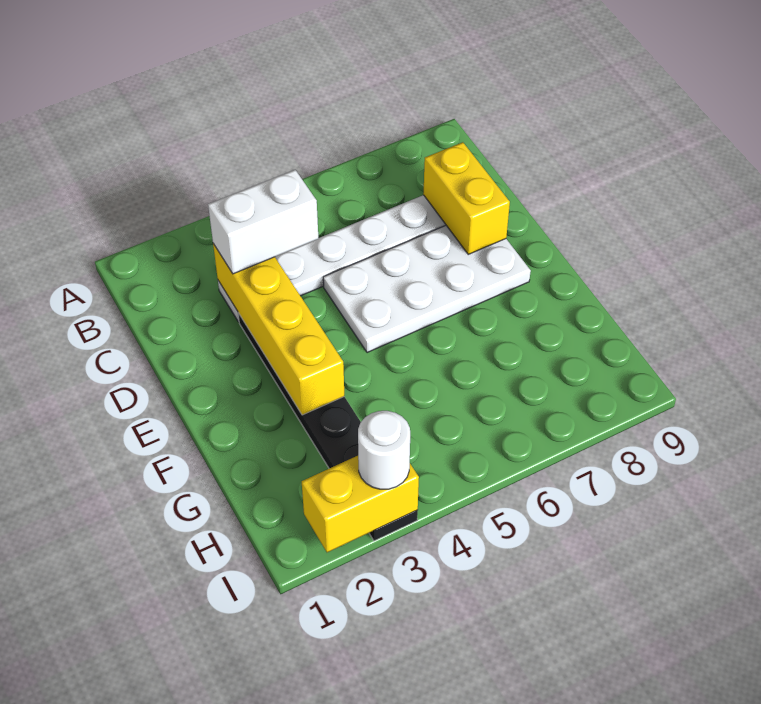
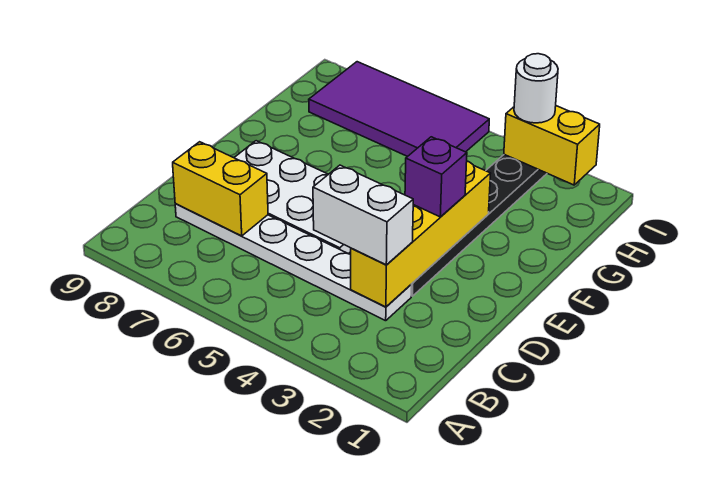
yellow 1x2 brick [423,142,510,254] -> yellow 1x2 brick turned to [173,142,268,236]
none -> purple 1x1 brick [405,137,467,217]
none -> purple 2x4 tile [309,62,489,157]

